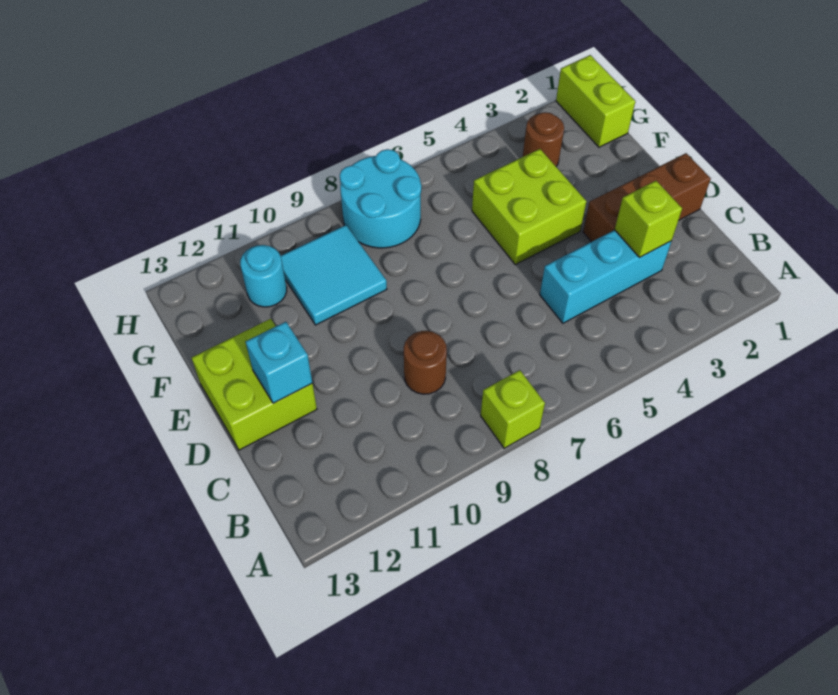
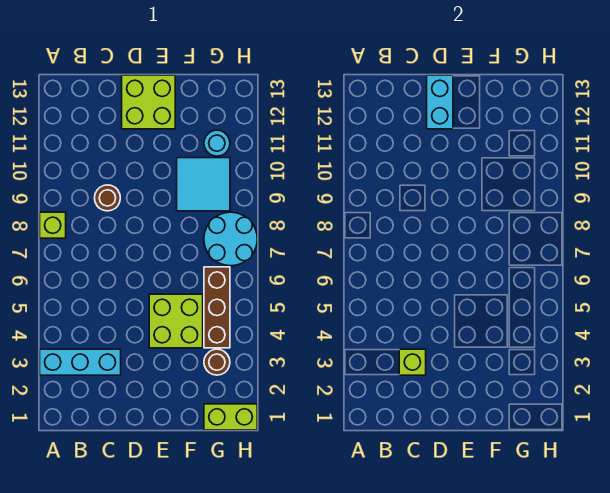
cyan 1x3 brick [540,230,671,323] -> cyan 1x3 brick turned to [40,349,121,375]
brown 1x3 brick [583,153,711,242] -> brown 1x3 brick moved to [204,267,230,348]
cyan 1x1 brick [246,322,312,403] -> cyan 1x2 brick [427,75,453,129]

